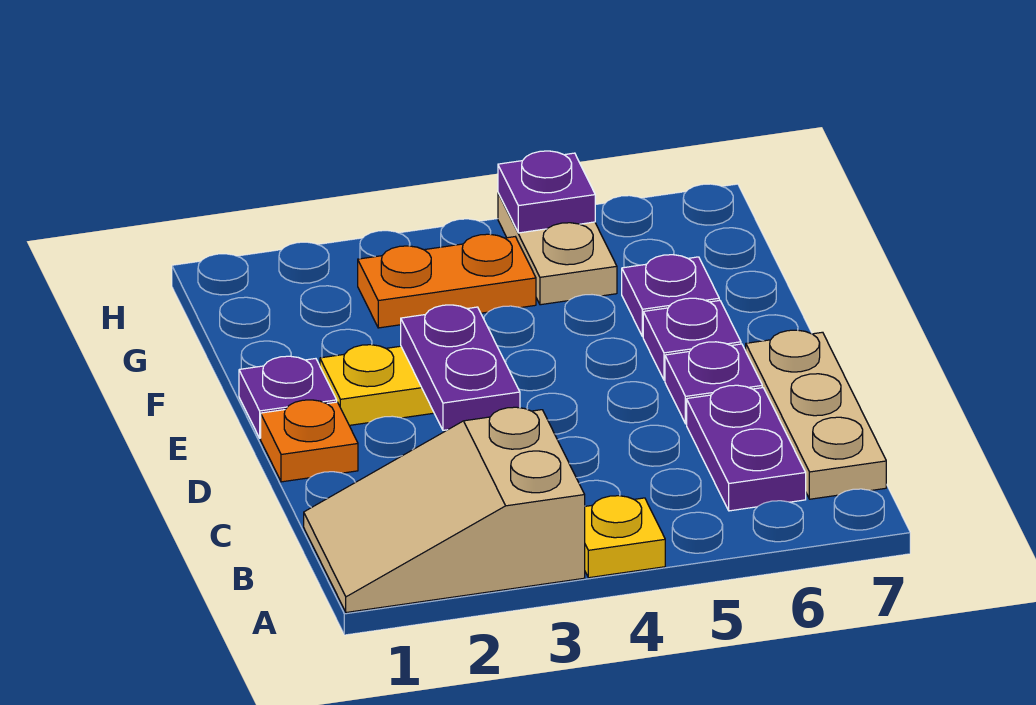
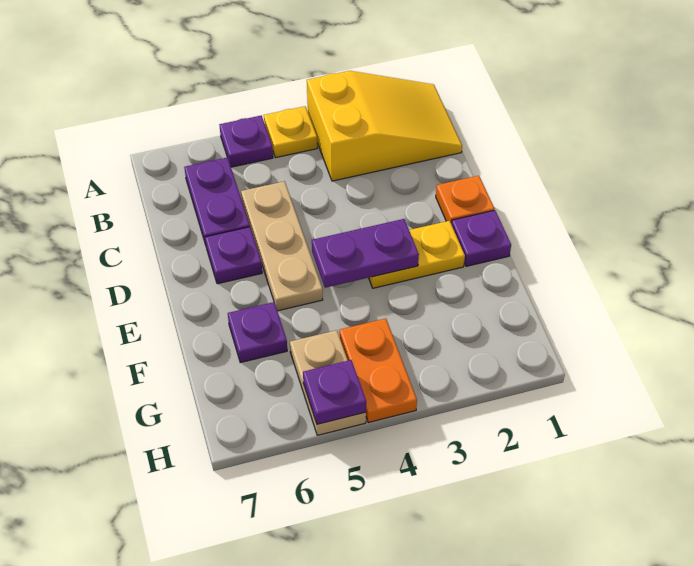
tan 2x3 slope [304,407,585,613] -> yellow 2x3 slope [307,71,462,181]
tan 1x3 plate [746,330,886,499] -> tan 1x3 plate moved to [241,181,323,311]
purple 1x2 plate [401,305,520,430] -> purple 1x2 plate turned to [312,219,419,288]
purple 1x1 plate [643,298,741,380] -> purple 1x1 plate moved to [219,116,273,167]
orange 1x2 plate [358,234,536,328] -> orange 1x2 plate turned to [339,319,417,423]

